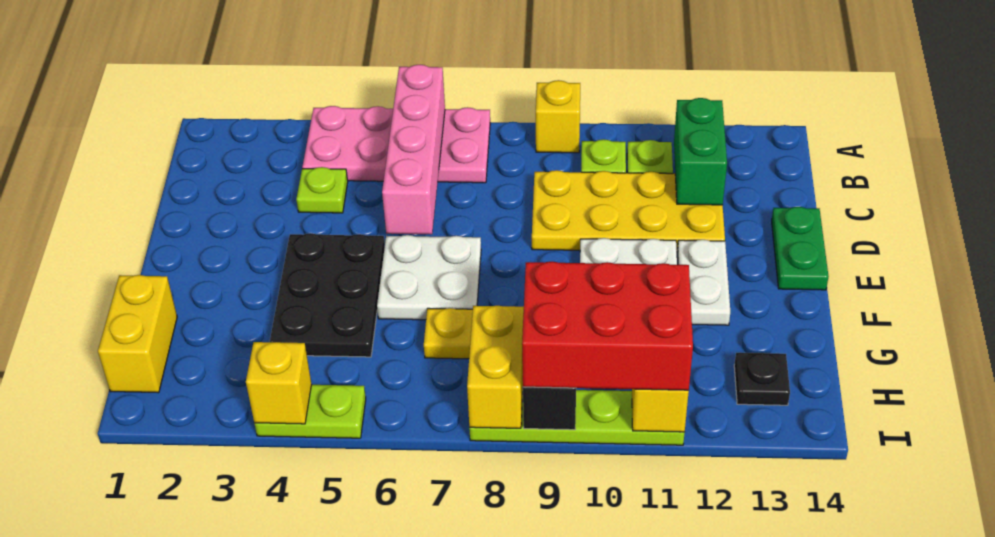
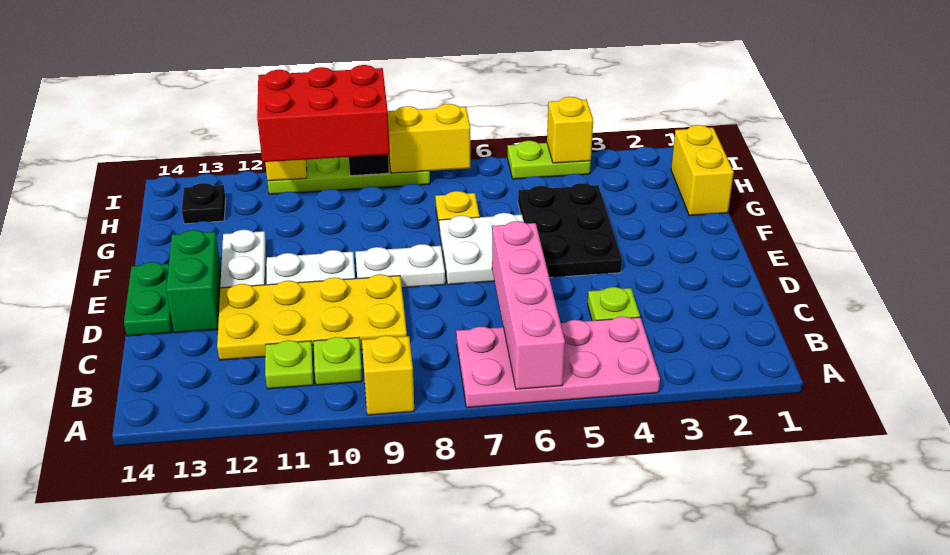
green 1x2 brick [674,98,727,205] -> green 1x2 brick moved to [166,230,221,333]
none -> white 1x2 plate [355,244,445,288]
yellow 1x2 brick [467,306,524,428] -> yellow 1x2 brick turned to [388,104,470,173]

